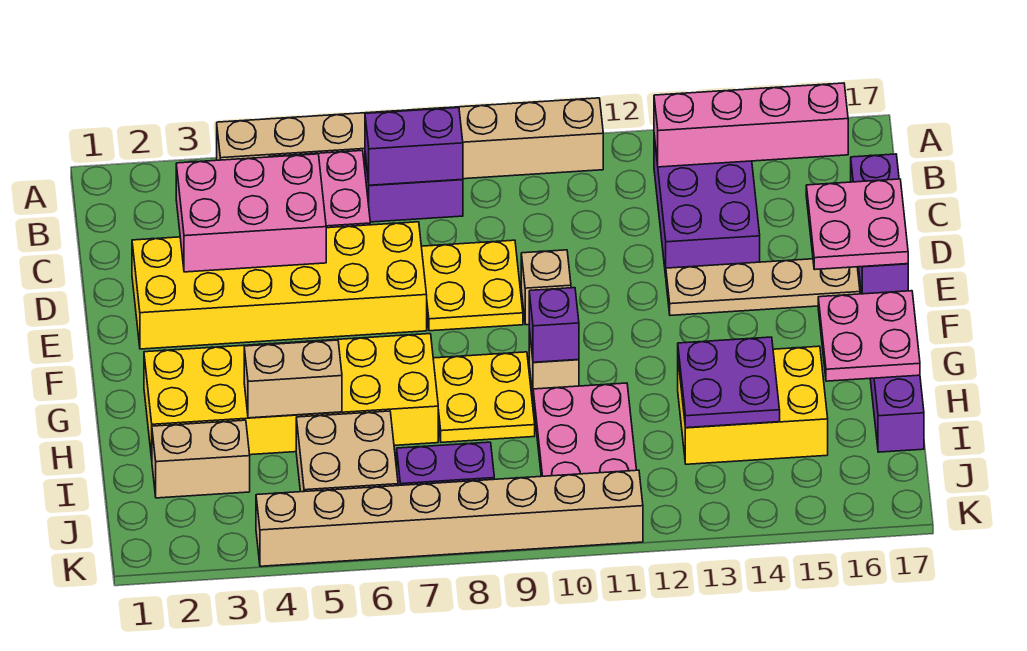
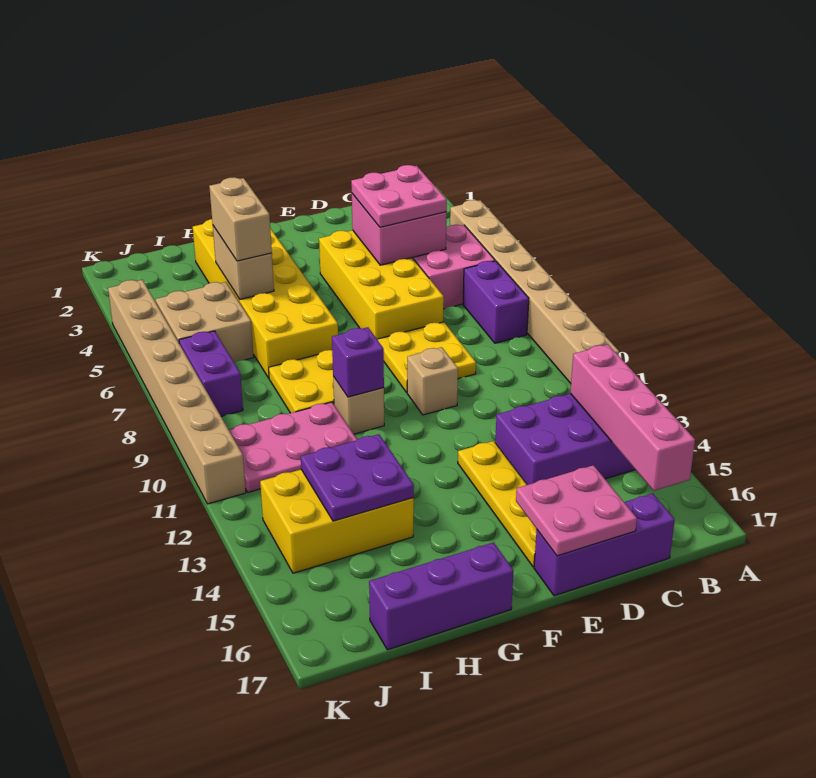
purple 1x2 brick [365,108,463,185] -> none
pink 2x3 brick [176,154,326,272] -> pink 2x2 brick [352,194,447,265]
yellow 2x6 brick [132,222,427,349] -> yellow 2x4 brick [319,230,444,339]
tan 1x4 plate [666,259,860,315] -> yellow 1x4 plate [458,441,537,567]
pink 2x2 plate [818,291,920,381] -> pink 2x2 plate moved to [351,165,447,227]
yellow 2x3 brick [678,346,828,464] -> yellow 2x3 brick turned to [260,470,414,573]
tan 1x2 brick [152,420,250,498] -> tan 1x2 brick moved to [209,177,272,261]

